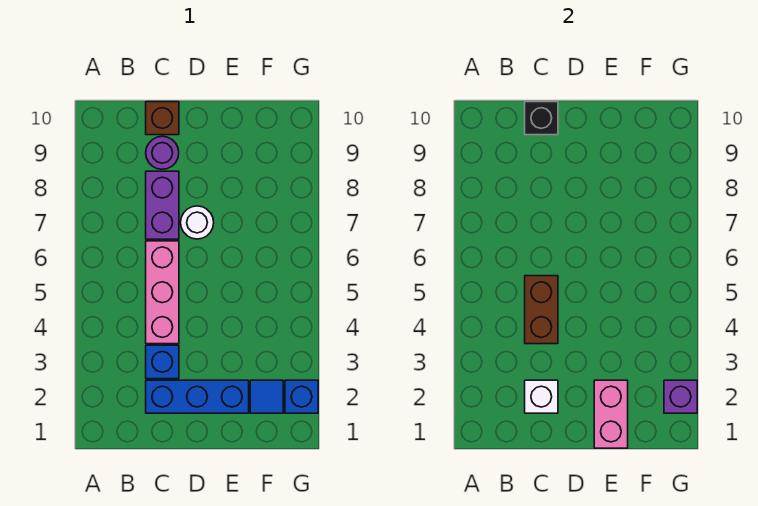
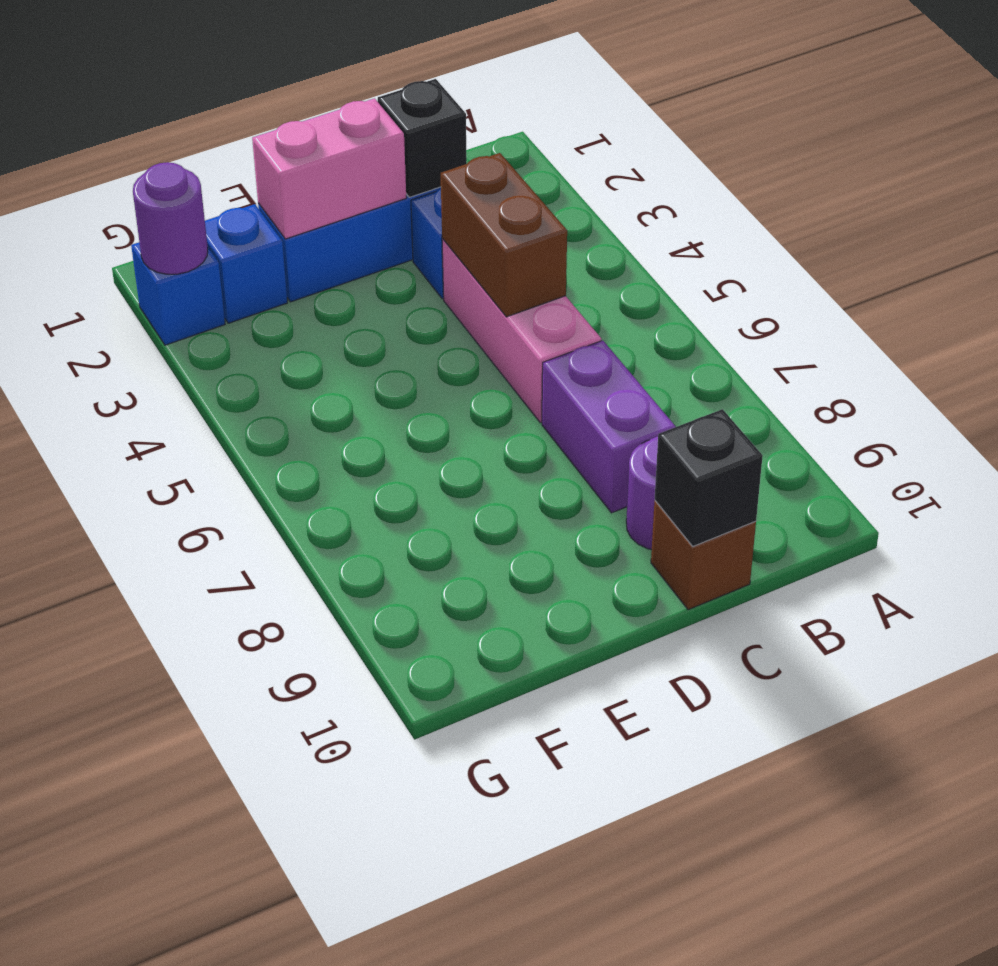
white 1x1 brick [525,380,558,413] -> black 1x1 brick [378,79,467,197]
white 1x1 round brick [181,206,214,239] -> none
pink 1x2 brick [594,380,628,448] -> pink 1x2 brick turned to [252,98,406,239]
blue 1x1 tile [250,380,283,413] -> blue 1x1 brick [205,204,287,323]
purple 1x1 brick [664,380,697,413] -> purple 1x1 round brick [133,162,208,274]

